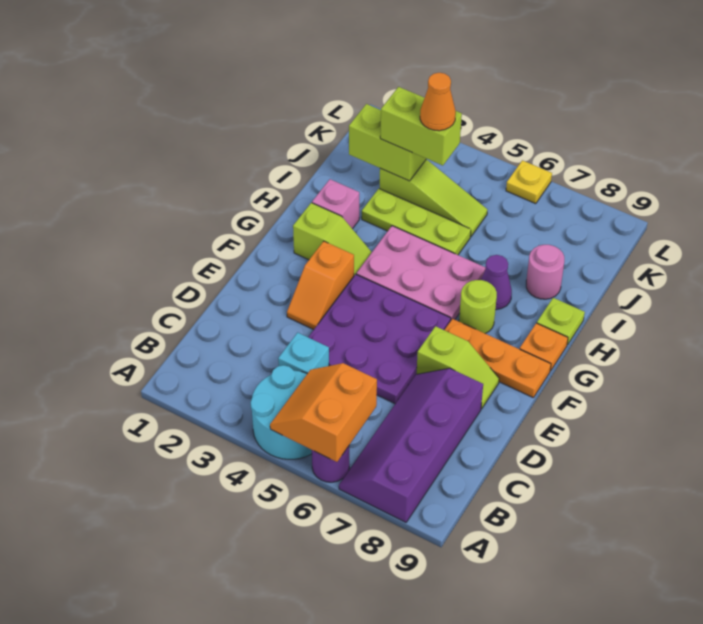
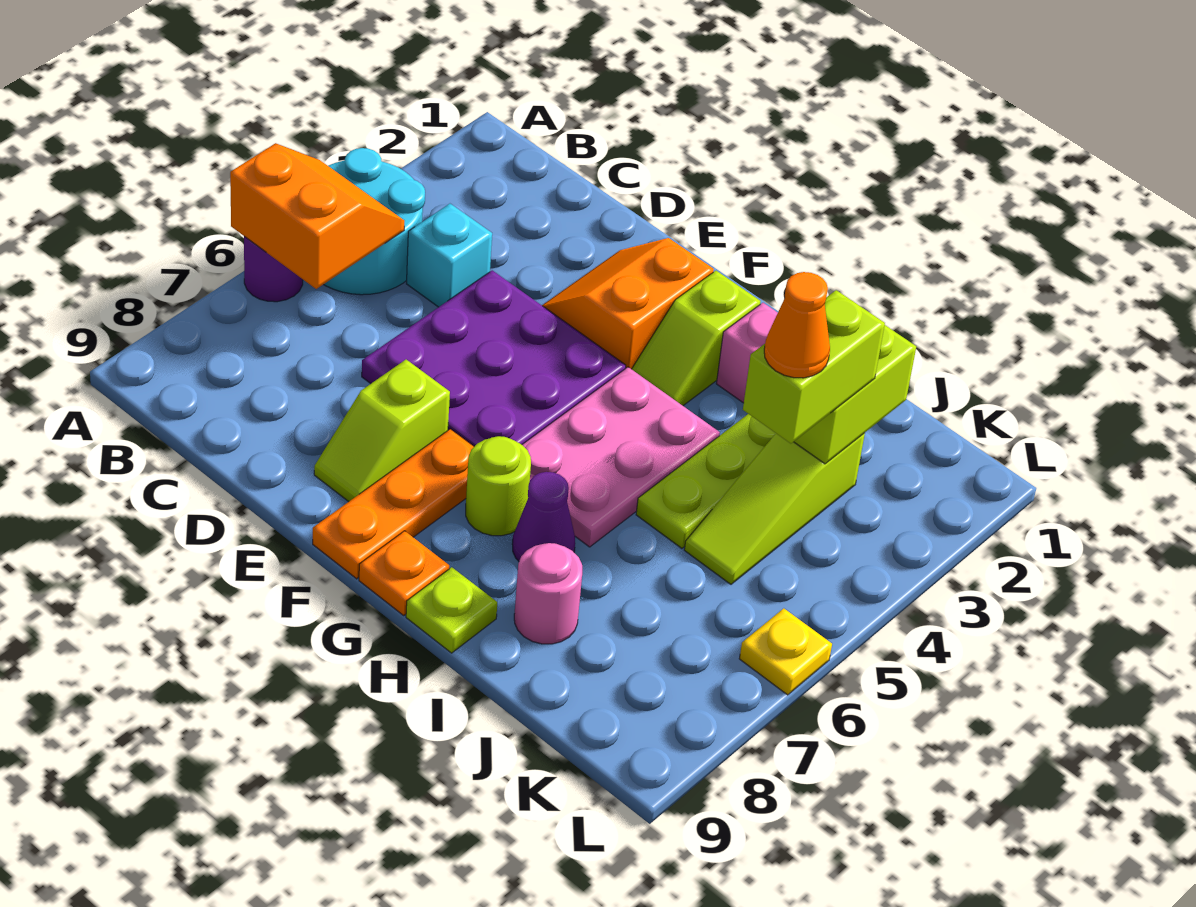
purple 2x4 slope [339,368,483,522] -> none
orange 1x2 slope [287,241,354,330] -> orange 2x2 slope [542,238,714,369]

